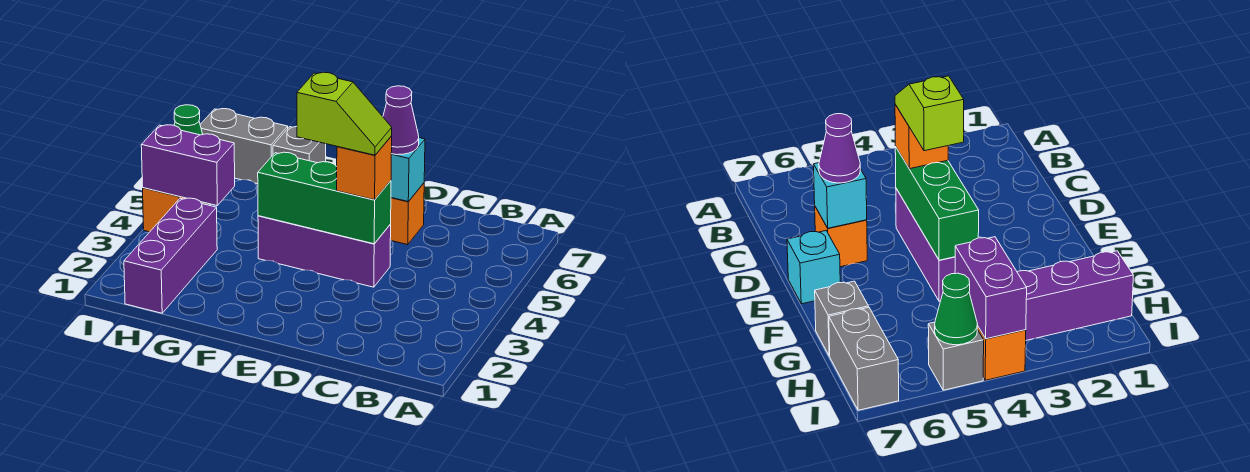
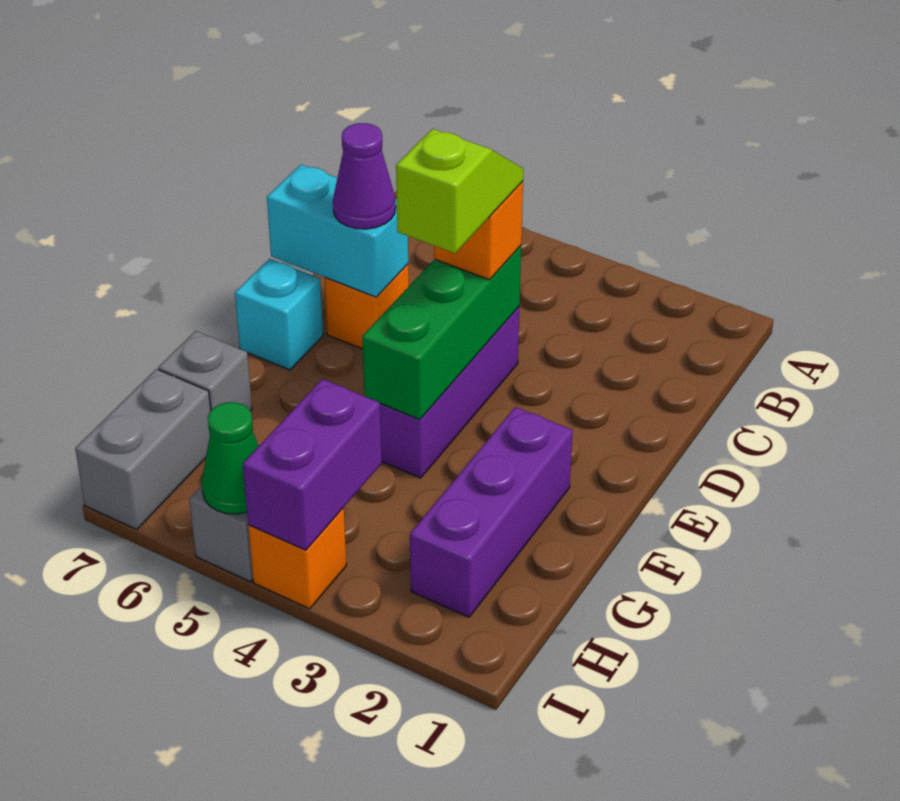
cyan 1x1 brick [391,138,425,202] -> cyan 1x2 brick [267,165,408,297]
purple 1x3 brick [124,198,217,313] -> purple 1x3 brick turned to [410,407,573,617]

